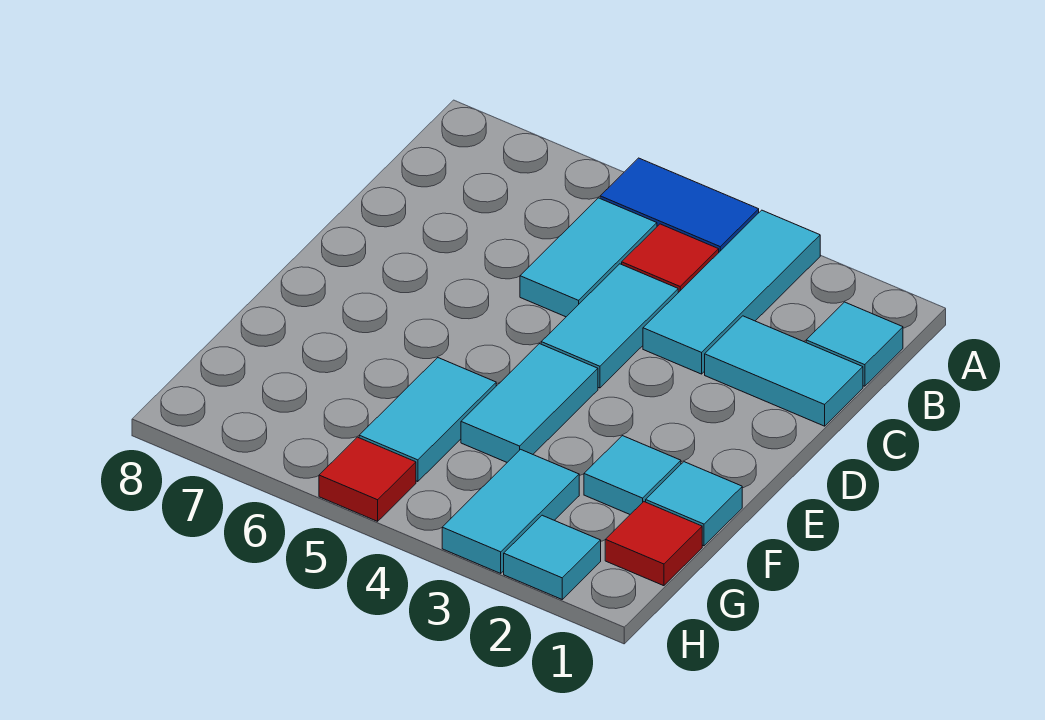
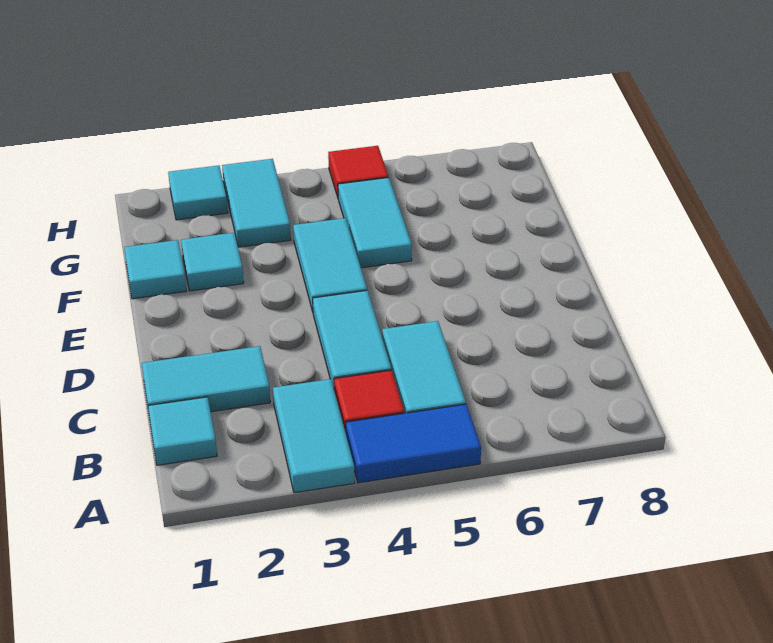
cyan 1x3 tile [643,210,820,374] -> cyan 1x2 tile [273,379,355,493]
red 1x1 tile [605,502,702,586] -> none

